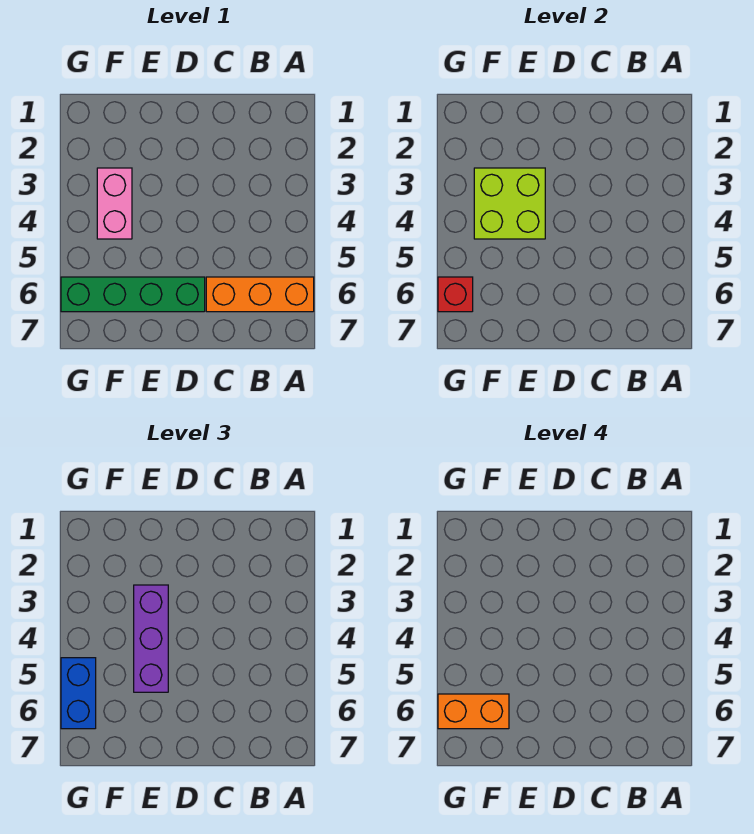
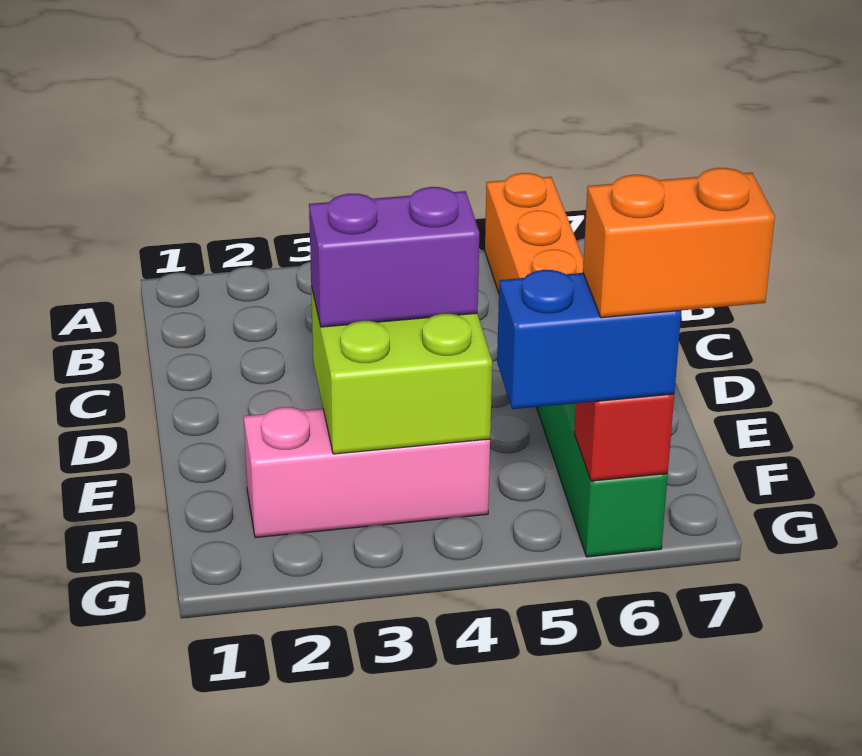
purple 1x3 brick [134,585,168,692] -> purple 1x2 brick [309,187,479,327]
pink 1x2 brick [97,168,132,239] -> pink 1x3 brick [244,407,490,538]
orange 1x2 brick [438,694,509,729] -> orange 1x2 brick turned to [583,168,775,318]

